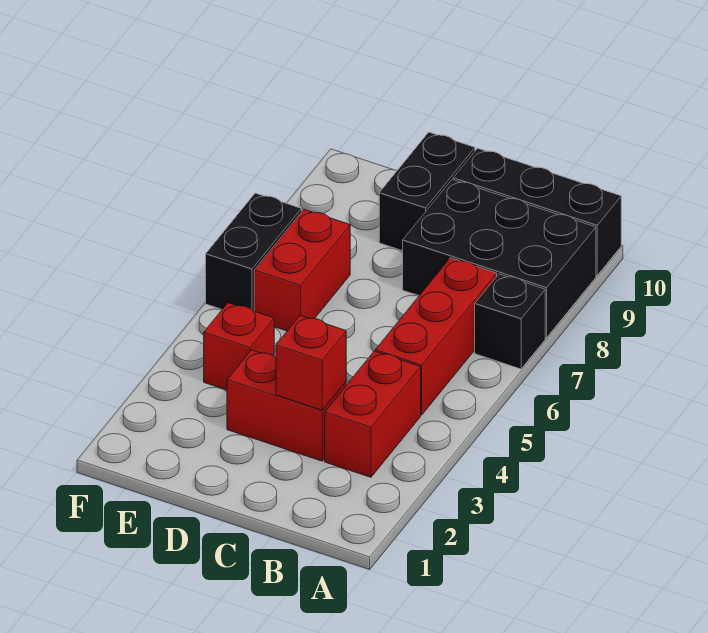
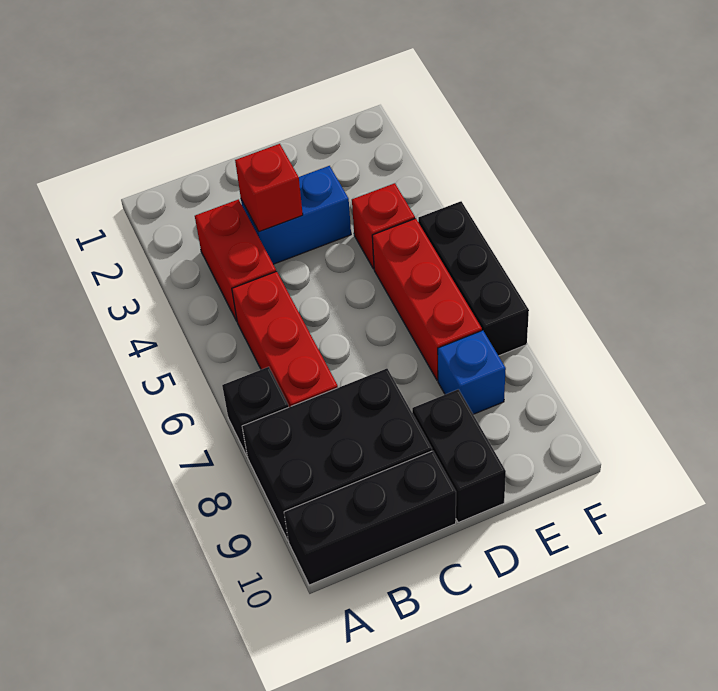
red 1x2 brick [227,350,346,461] -> blue 1x2 brick [241,166,351,264]
red 1x2 brick [254,209,350,331] -> red 1x3 brick [372,219,482,380]
none -> blue 1x1 brick [438,330,506,414]
black 1x2 brick [206,193,302,311] -> black 1x3 brick [418,201,529,356]

